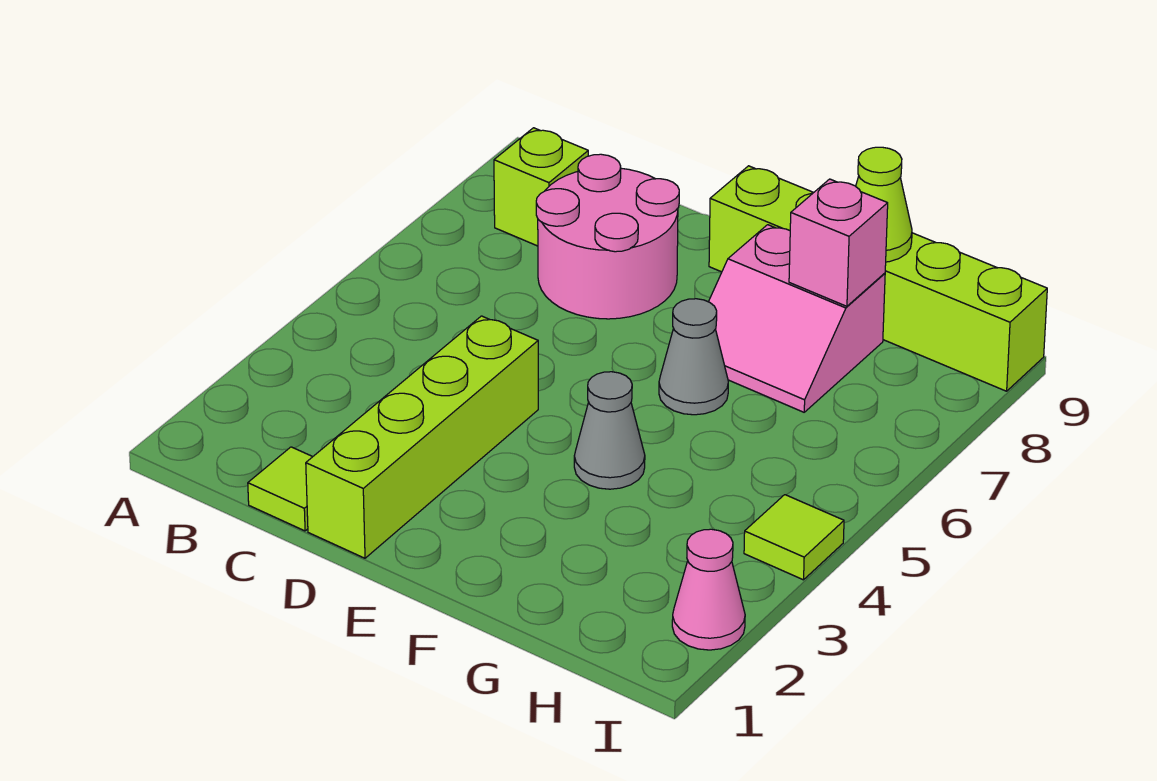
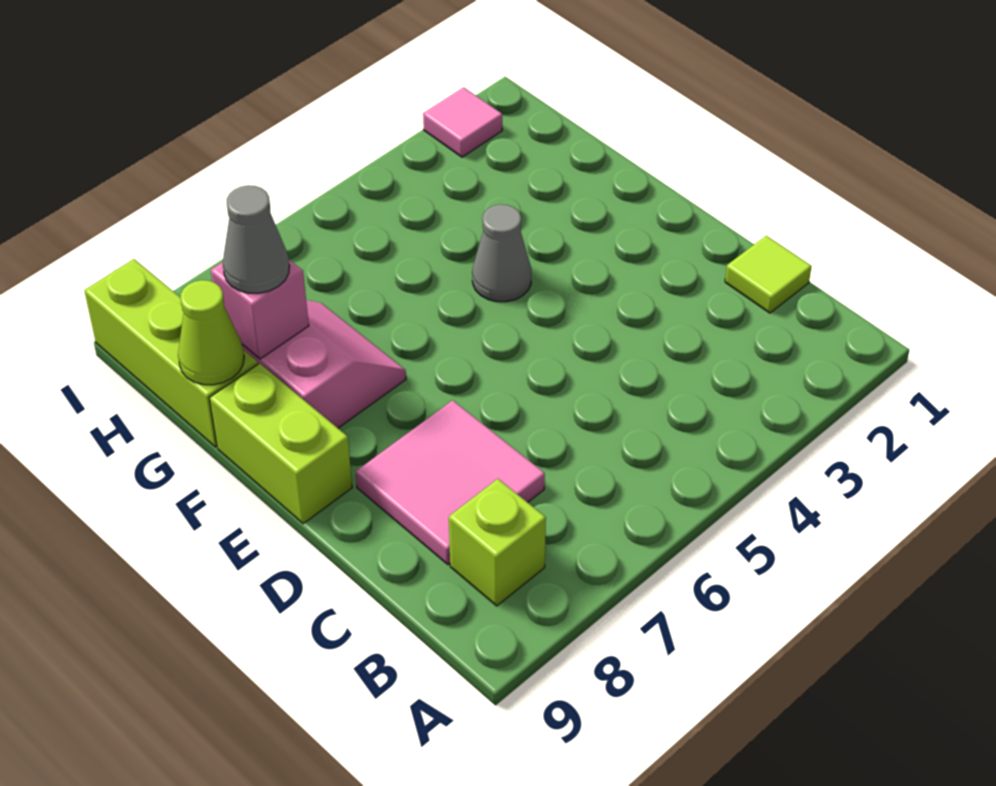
pink 2x2 round brick [536,154,679,319] -> pink 2x2 tile [356,400,545,564]
lime 1x4 brick [306,316,538,558] -> none
grey 1x1 cone [659,299,728,415] -> grey 1x1 cone moved to [223,185,290,293]
pink 1x1 cone [672,529,745,650] -> pink 1x1 tile [423,87,502,157]
lime 1x1 tile [744,495,844,580] -> none

